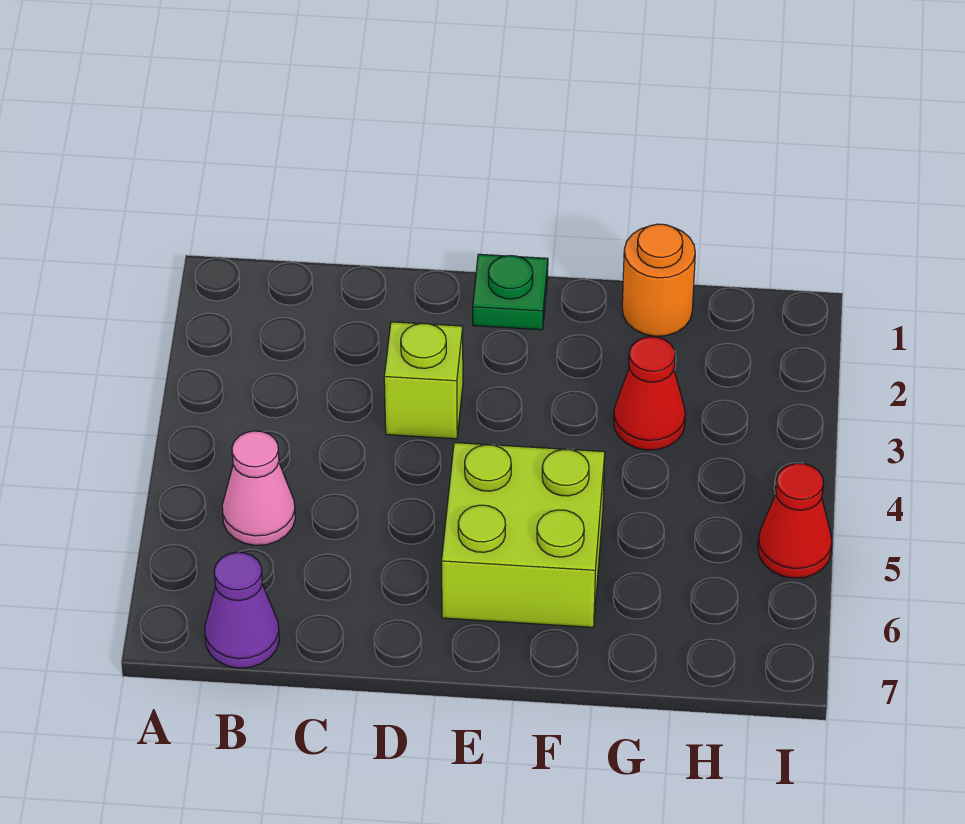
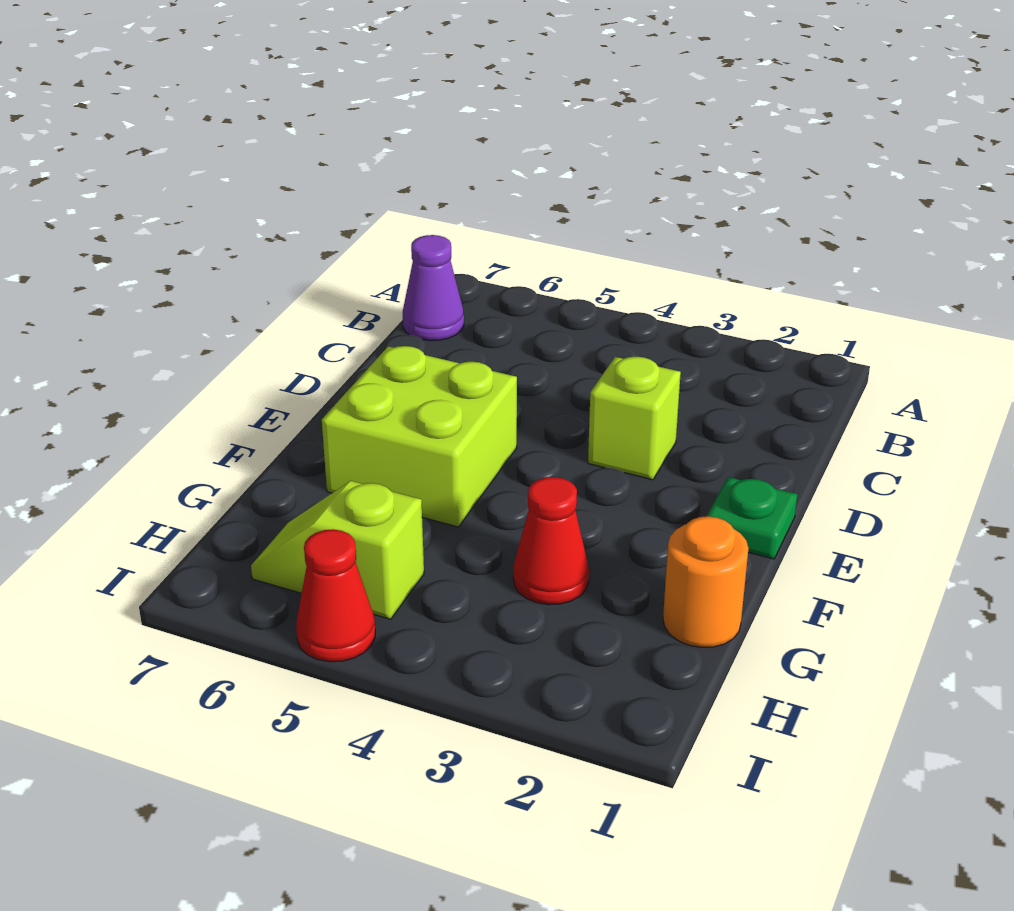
pink 1x1 cone [222,431,295,545] -> none
none -> lime 1x2 slope [251,481,424,619]

